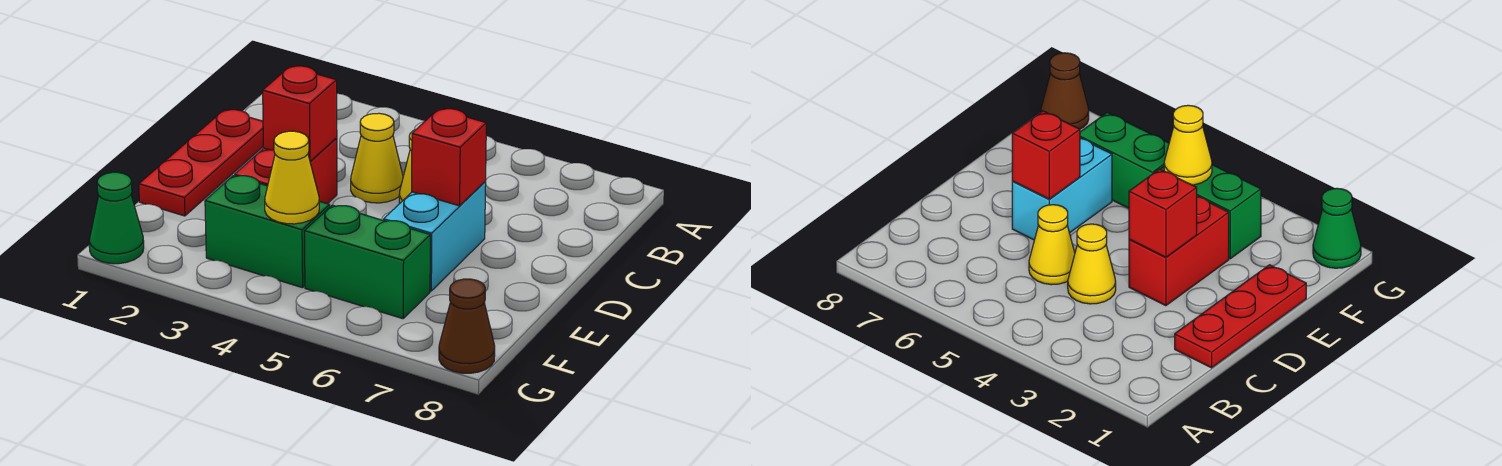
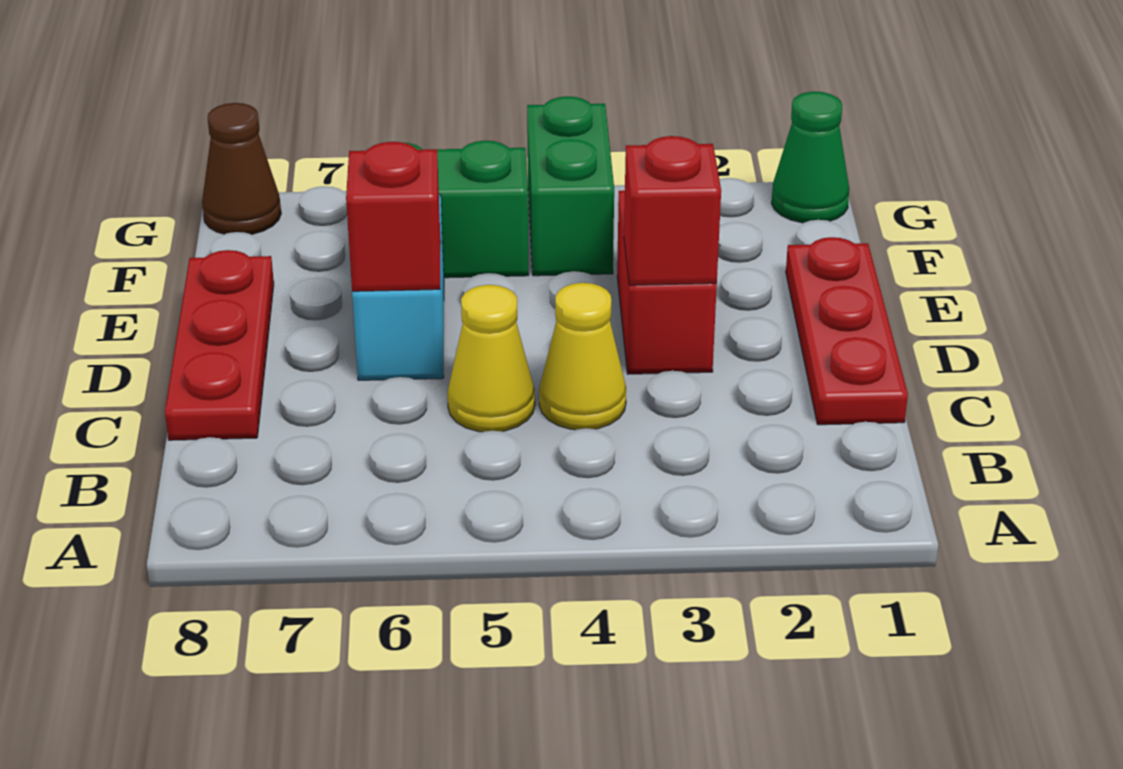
none -> red 1x3 plate [165,250,274,440]
green 1x2 brick [205,176,330,288] -> green 1x2 brick turned to [527,96,614,276]
yellow 1x1 cone [265,131,319,224] -> none

